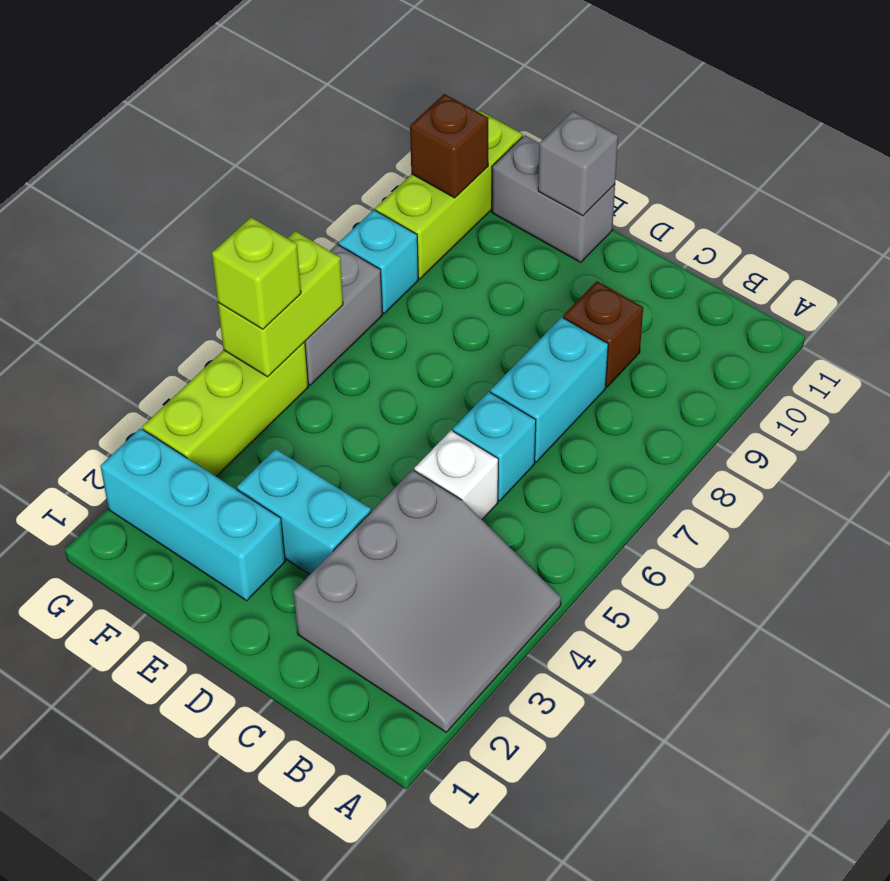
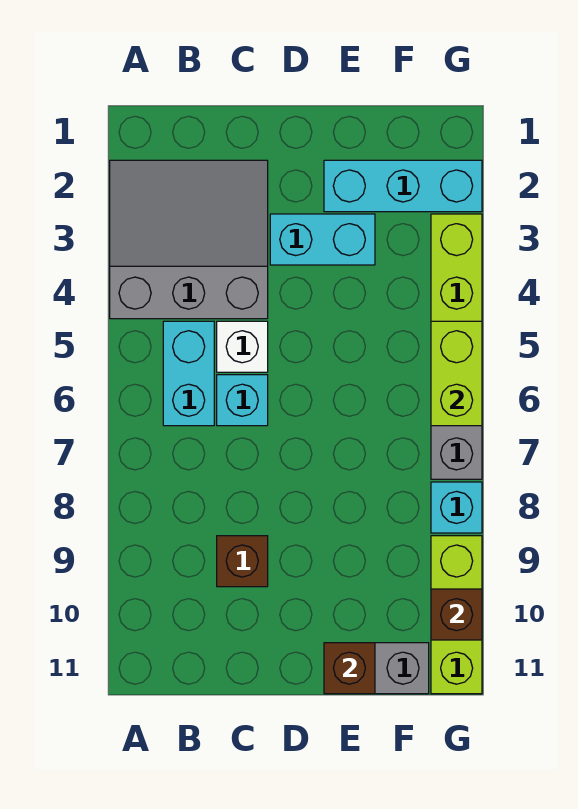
grey 3x3 slope [294,470,561,732] -> grey 3x3 slope turned to [110,160,268,319]
cyan 1x2 brick [491,317,608,462] -> cyan 1x2 brick moved to [163,321,214,426]
grey 1x1 brick [538,111,618,216] -> brown 1x1 brick [324,643,375,694]
lime 1x1 brick [212,217,301,329] -> none

